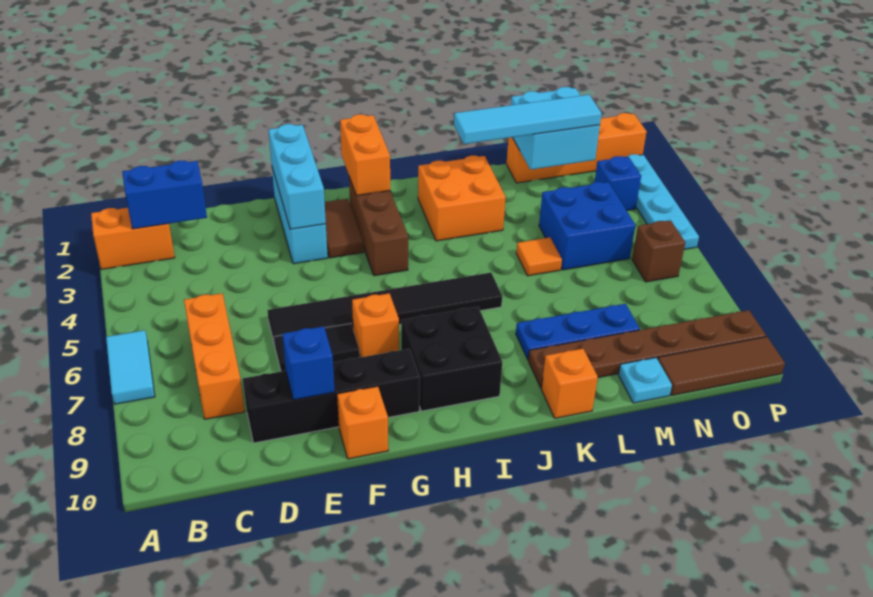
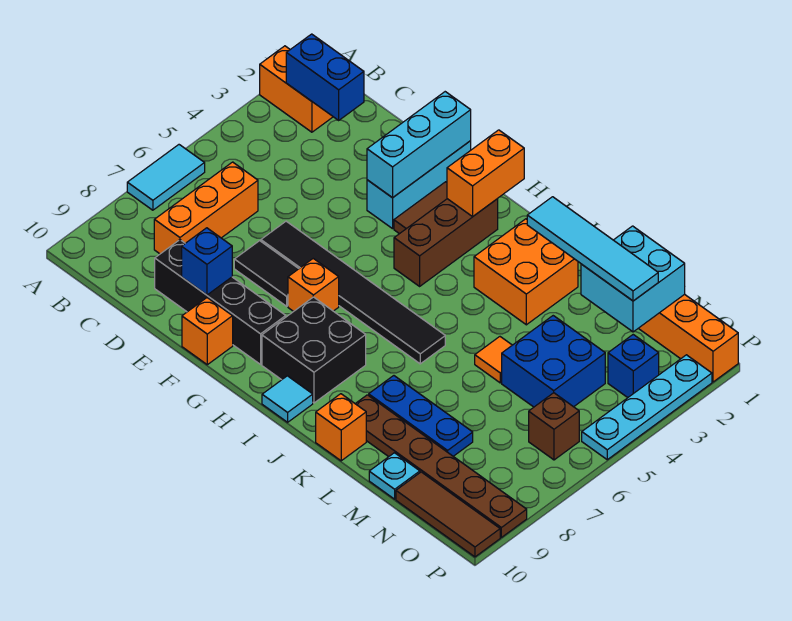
none -> cyan 1x1 tile [262,376,313,422]

